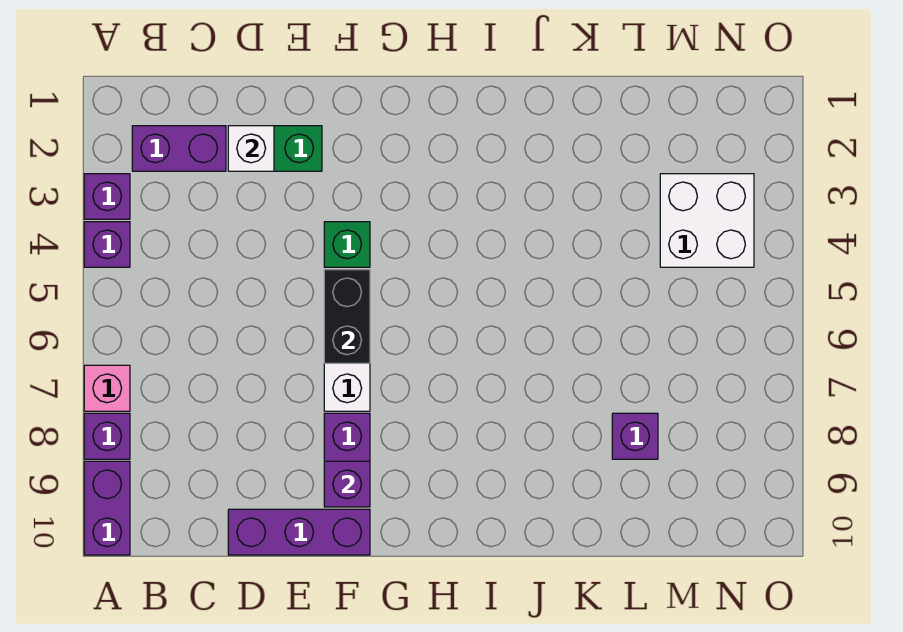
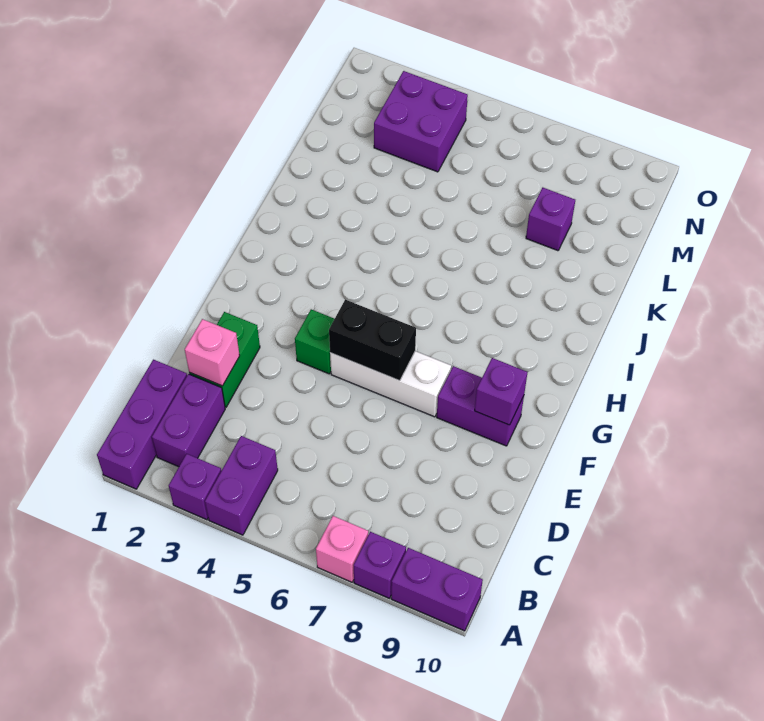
purple 1x1 brick [84,222,130,267] -> purple 1x2 brick [205,436,278,535]
white 1x1 brick [228,126,274,171] -> pink 1x1 brick [185,319,240,386]
purple 1x3 brick [228,509,370,555] -> purple 1x3 brick moved to [97,360,187,489]
white 2x2 brick [660,174,754,267] -> purple 2x2 brick [374,71,468,172]

